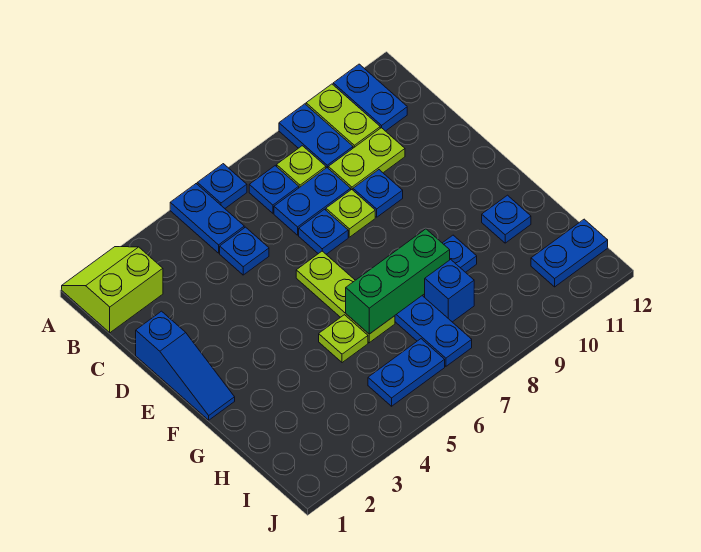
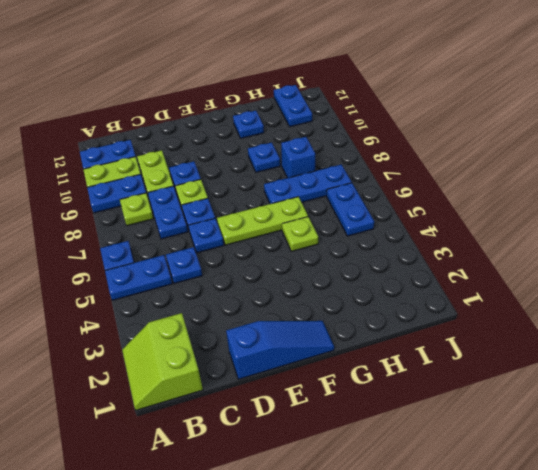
blue 1x1 plate [249,166,299,213] -> blue 1x1 plate moved to [188,218,224,253]
green 1x3 brick [346,229,450,334] -> none

